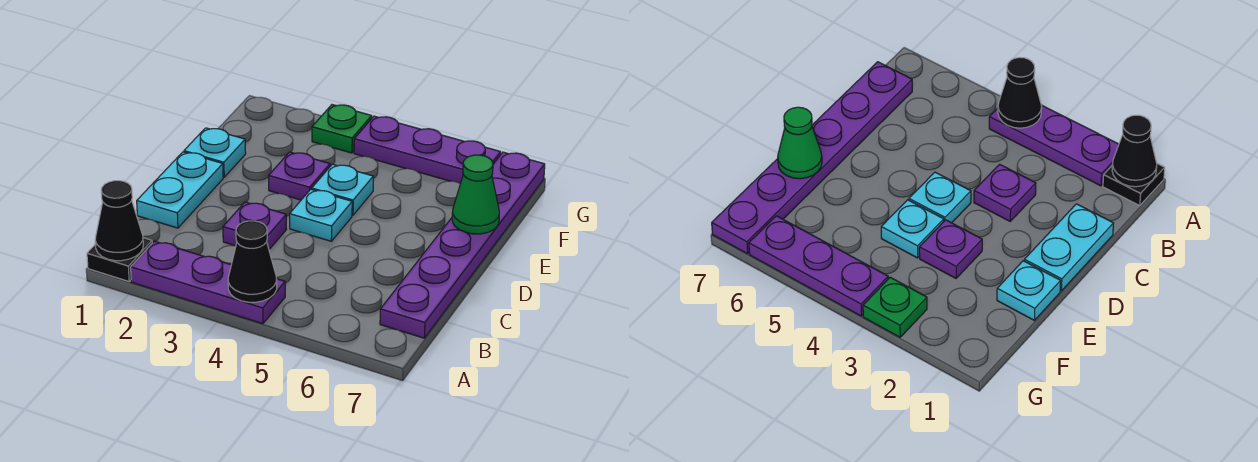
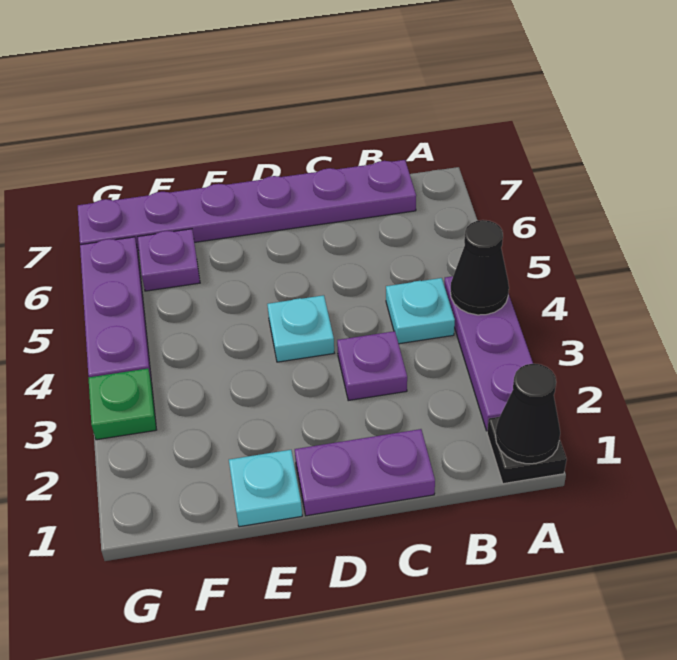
cyan 1x2 plate [137,152,223,228] -> purple 1x2 plate [295,429,435,516]
purple 1x1 plate [269,152,330,200] -> purple 1x1 plate moved to [138,229,200,291]
cyan 1x1 plate [312,164,373,215] -> cyan 1x1 plate moved to [386,278,455,344]
green 1x1 cone [452,155,499,234] -> none

